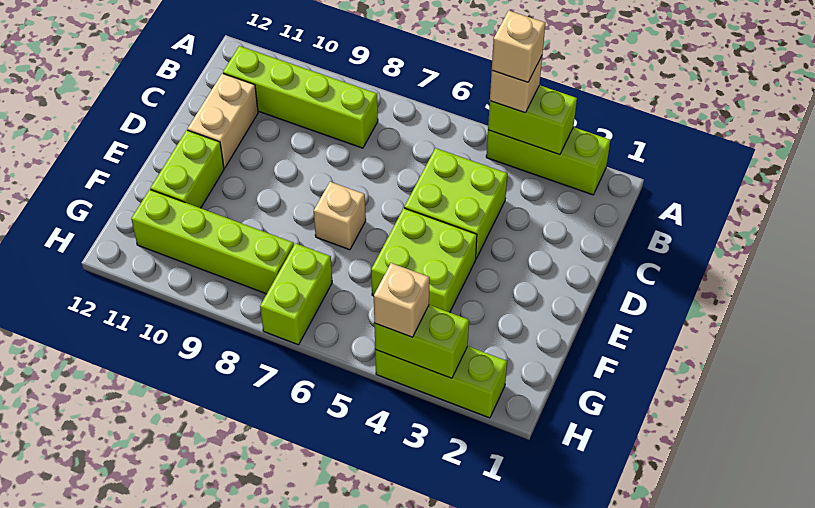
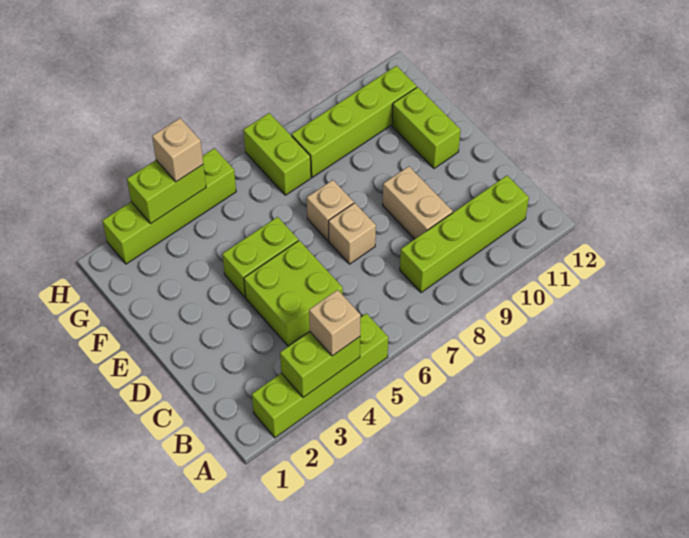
lime 1x3 brick [486,127,610,195] -> lime 1x4 brick [252,313,388,438]
tan 1x1 brick [492,11,545,82] -> tan 1x1 brick moved to [329,203,376,264]
tan 1x2 brick [188,73,258,168] -> tan 1x2 brick moved to [383,166,453,239]
lime 2x2 brick [371,208,477,312] -> lime 1x2 brick [222,217,298,297]
lime 1x3 brick [375,346,507,418] -> lime 1x4 brick [102,148,236,264]

